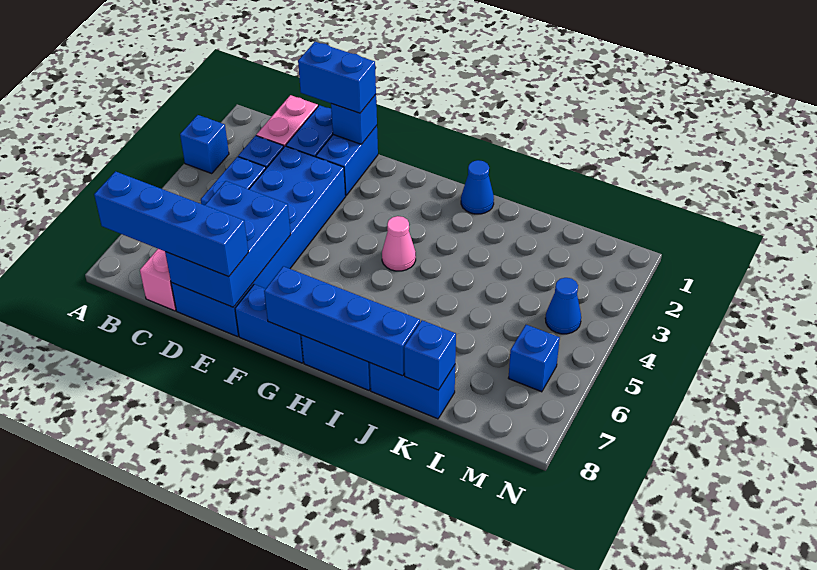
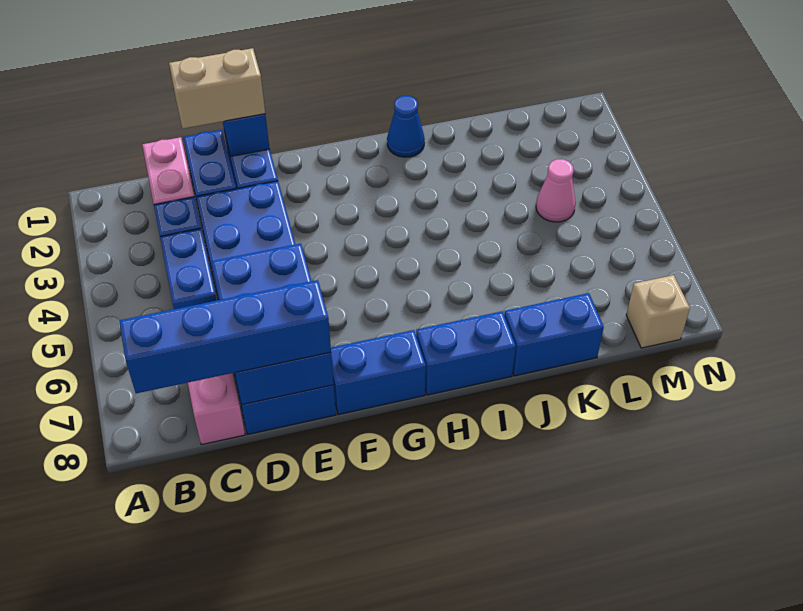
blue 1x1 brick [180,115,229,174] -> none
blue 1x2 brick [298,42,376,113] -> tan 1x2 brick [169,48,265,128]
blue 1x4 brick [264,266,420,376] -> none
pink 1x1 cone [382,216,416,271] -> pink 1x1 cone moved to [536,159,576,222]
blue 1x1 brick [404,320,456,390] -> none
blue 1x1 cone [545,278,581,334] -> none
blue 1x1 brick [509,325,560,392] -> none
none -> tan 1x1 brick [626,275,690,348]

